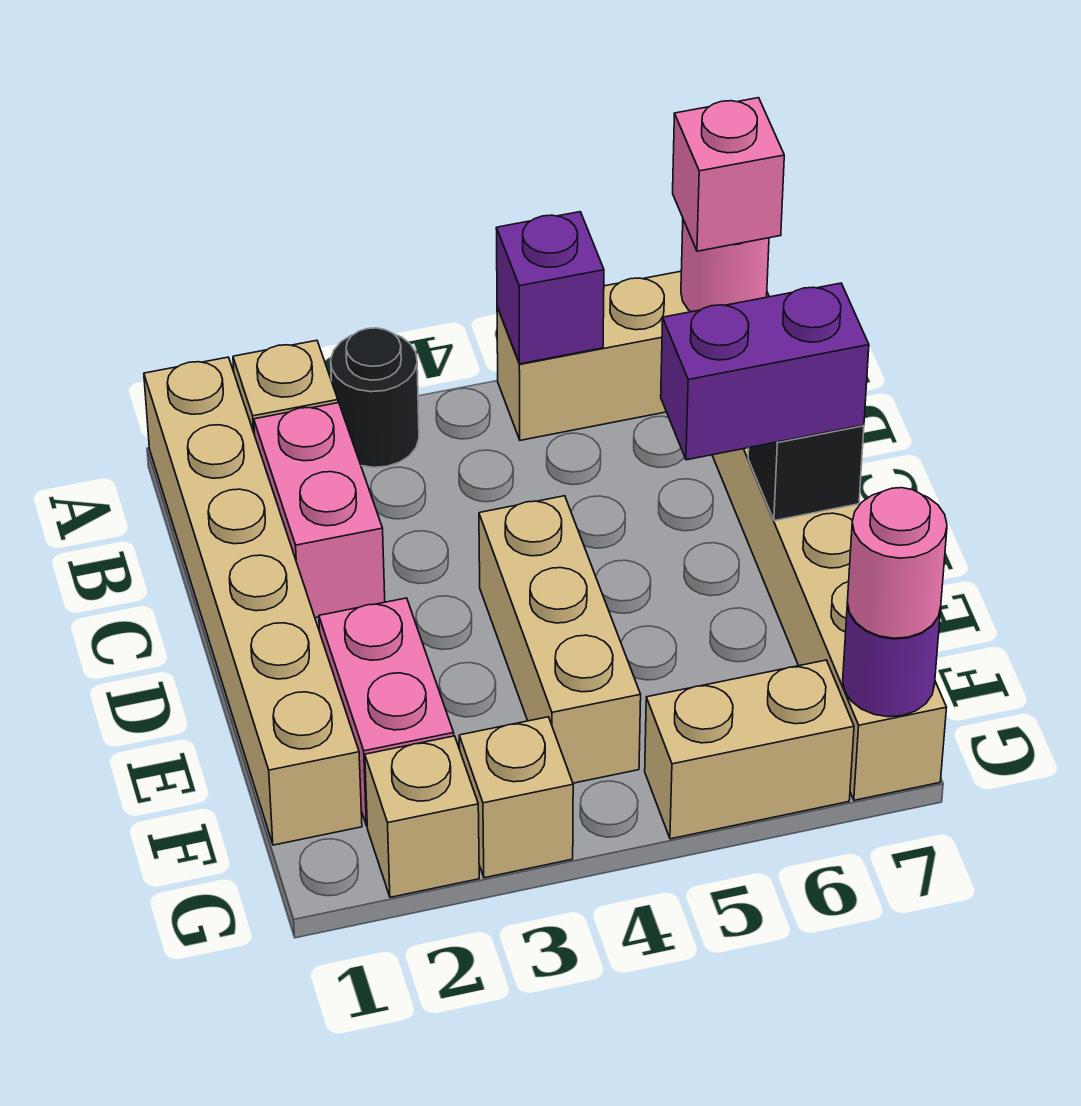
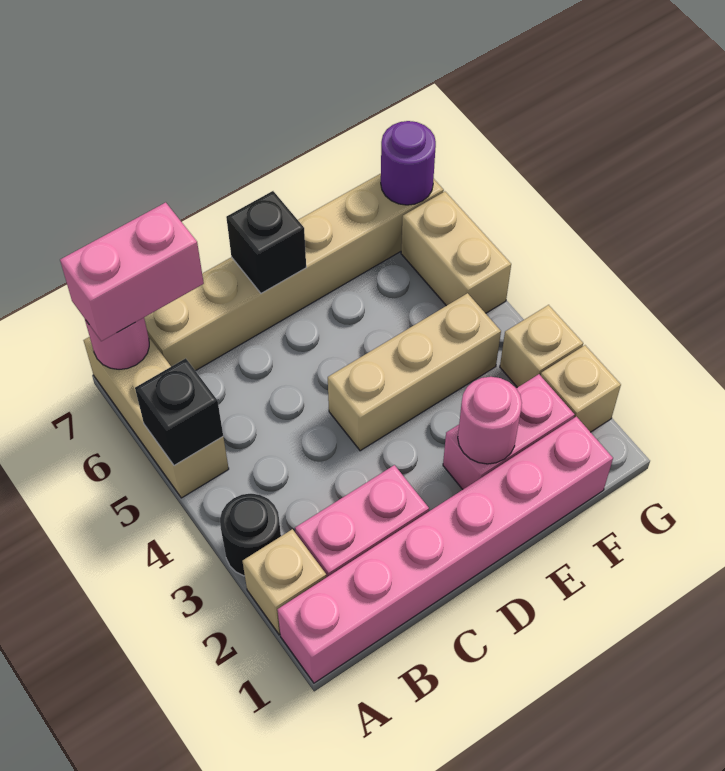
tan 1x6 brick [144,357,362,845] -> pink 1x6 brick [277,417,613,683]
purple 1x1 brick [496,212,604,364] -> black 1x1 brick [135,358,223,466]
pink 1x1 brick [673,98,784,251] -> pink 1x2 brick [60,202,204,341]
purple 1x2 brick [661,283,869,460] -> none
pink 1x1 round brick [847,488,947,638] -> pink 1x1 round brick moved to [458,377,522,464]

